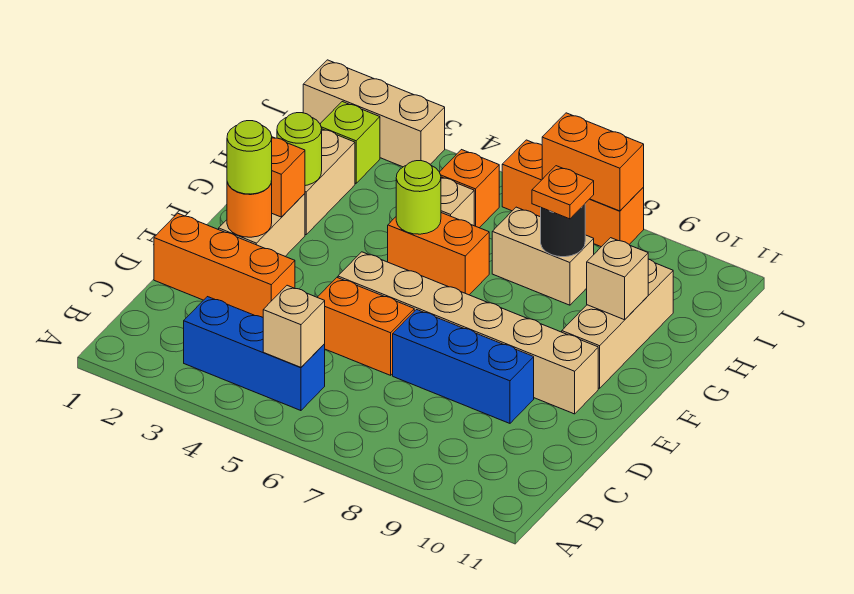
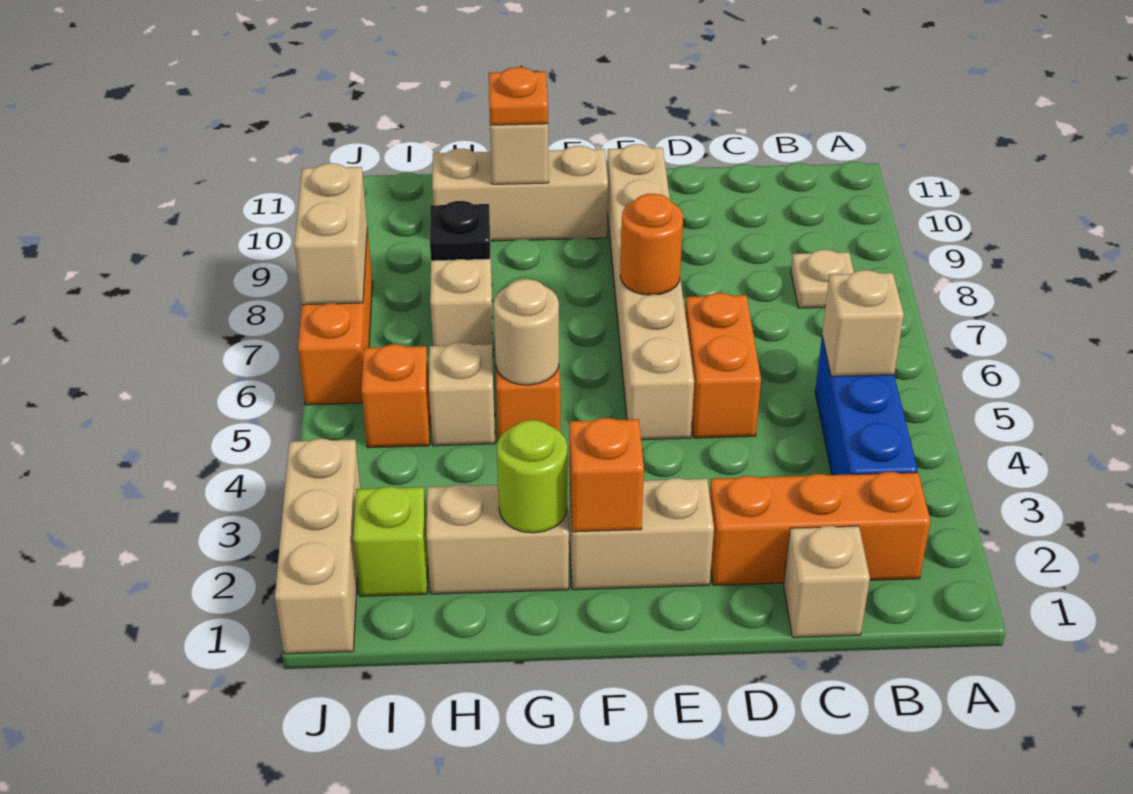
none -> tan 1x1 plate [791,250,854,308]
none -> tan 1x1 brick [784,526,870,637]
orange 1x3 brick [154,213,295,317] -> orange 1x3 brick turned to [710,472,930,585]
blue 1x3 brick [393,310,534,423] -> none
orange 1x1 round brick [227,181,272,237] -> orange 1x1 round brick moved to [620,194,683,295]
lime 1x1 round brick [227,121,272,194] -> none
lime 1x1 round brick [396,161,441,234] -> tan 1x1 round brick [494,279,559,385]
black 1x1 round brick [541,204,585,257] -> black 1x1 plate [430,201,491,261]
orange 1x1 plate [532,166,594,219] -> orange 1x1 plate moved to [489,67,548,125]
orange 1x2 brick [542,113,644,211] -> tan 1x2 brick [294,163,367,305]

